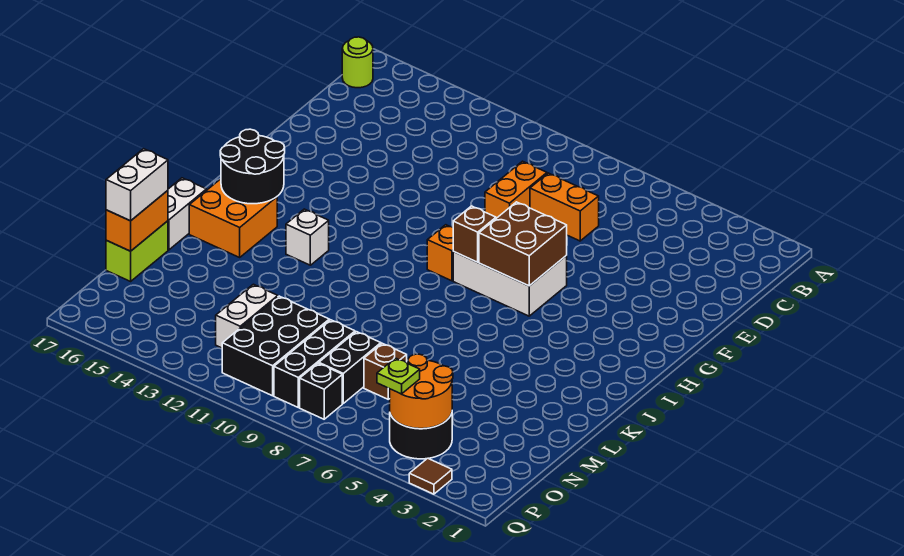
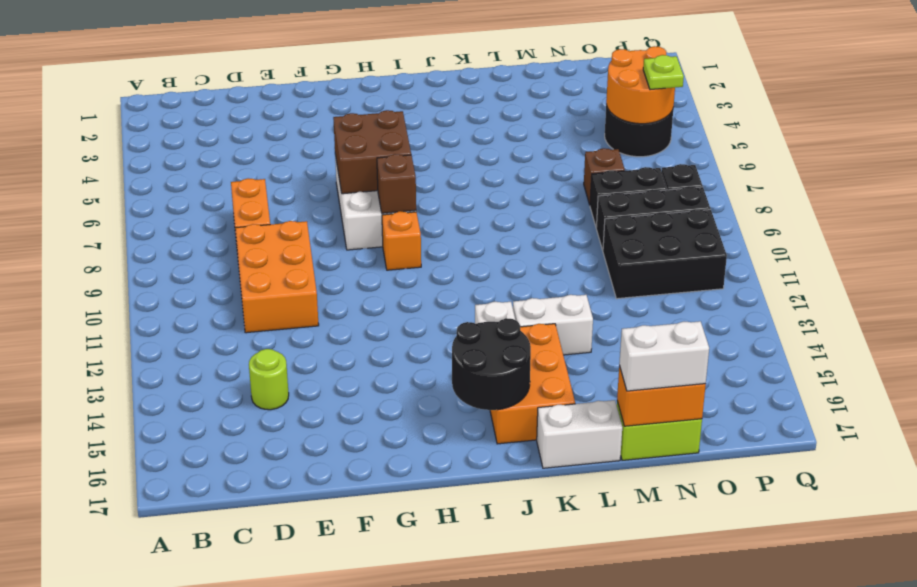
lime 1x1 round brick [342,37,373,88] -> lime 1x1 round brick moved to [249,349,289,410]
orange 1x2 brick [485,161,547,218] -> orange 2x3 brick [235,221,319,333]
orange 2x2 brick [189,179,277,257] -> orange 2x3 brick [490,324,575,444]
white 1x2 brick [216,284,278,348] -> white 1x2 brick moved to [513,295,593,355]
brown 1x1 tile [409,458,452,494] -> none

